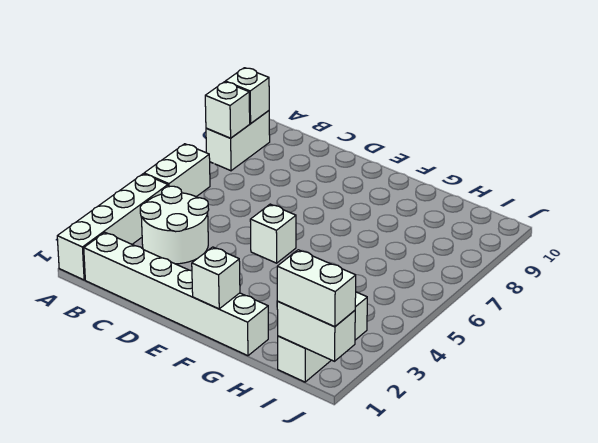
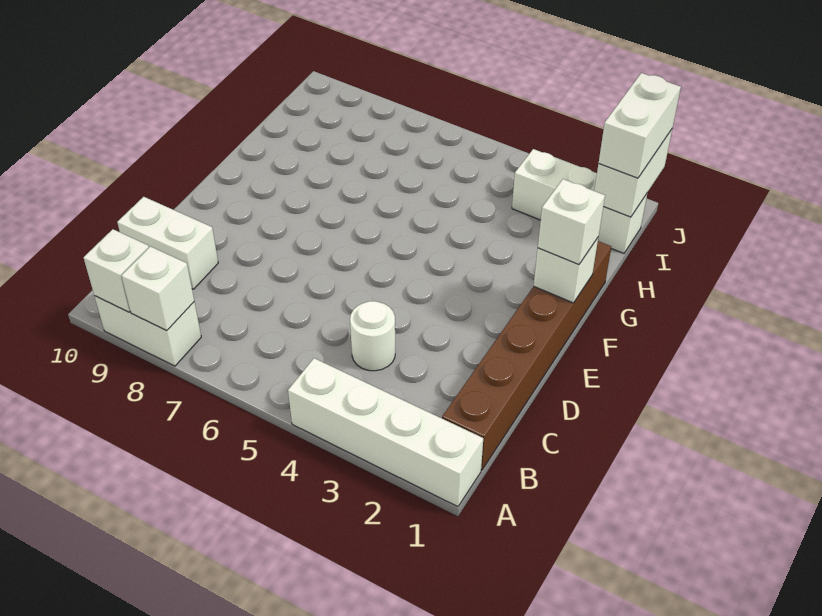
white 1x2 brick [144,144,210,197] -> white 1x2 brick moved to [117,197,218,289]
white 1x6 brick [84,232,268,356] -> brown 1x6 brick [442,241,611,470]
white 2x2 round brick [140,186,209,264] -> white 1x1 round brick [350,301,395,371]
white 1x1 brick [250,204,296,263] -> white 1x1 brick moved to [538,179,605,264]

